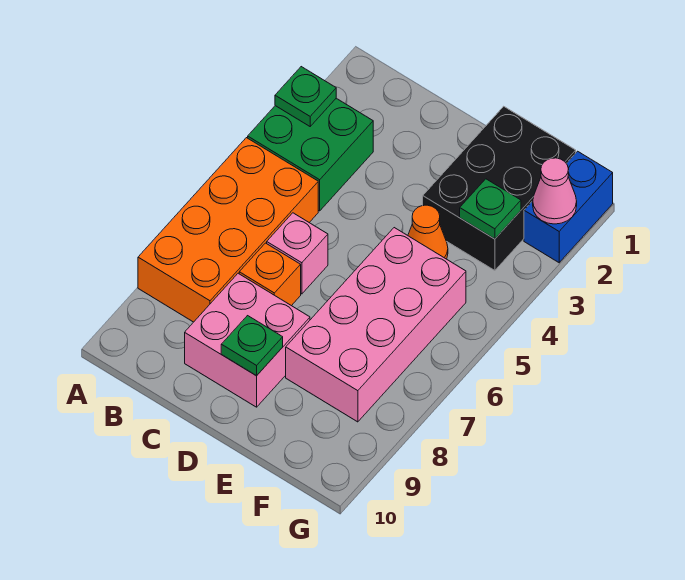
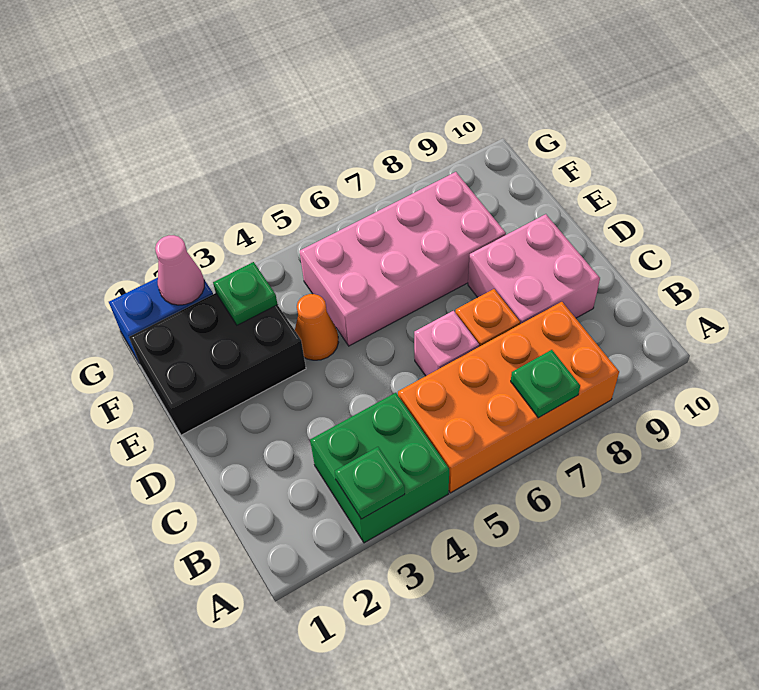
green 1x1 plate [221,316,283,376] -> green 1x1 plate moved to [511,350,580,418]

